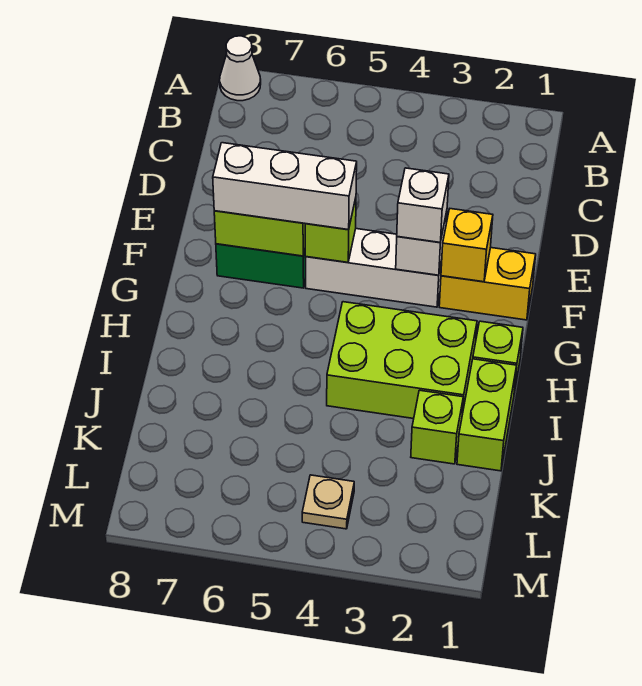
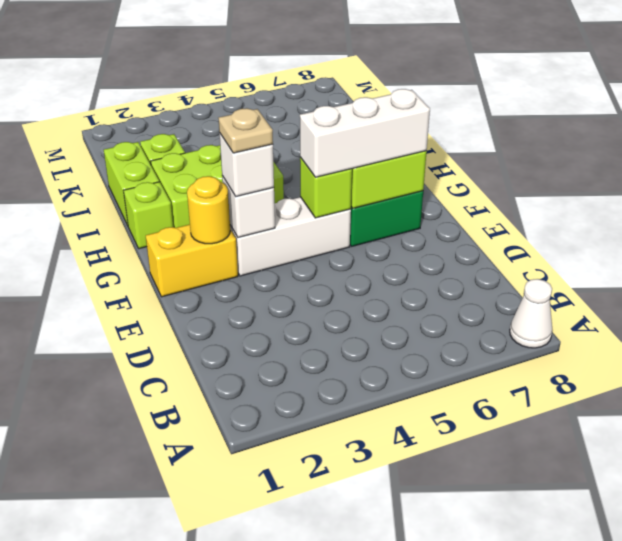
yellow 1x1 brick [441,209,493,282] -> yellow 1x1 round brick [187,176,230,244]
tan 1x1 plate [302,475,354,529] -> tan 1x1 plate moved to [218,108,273,153]

